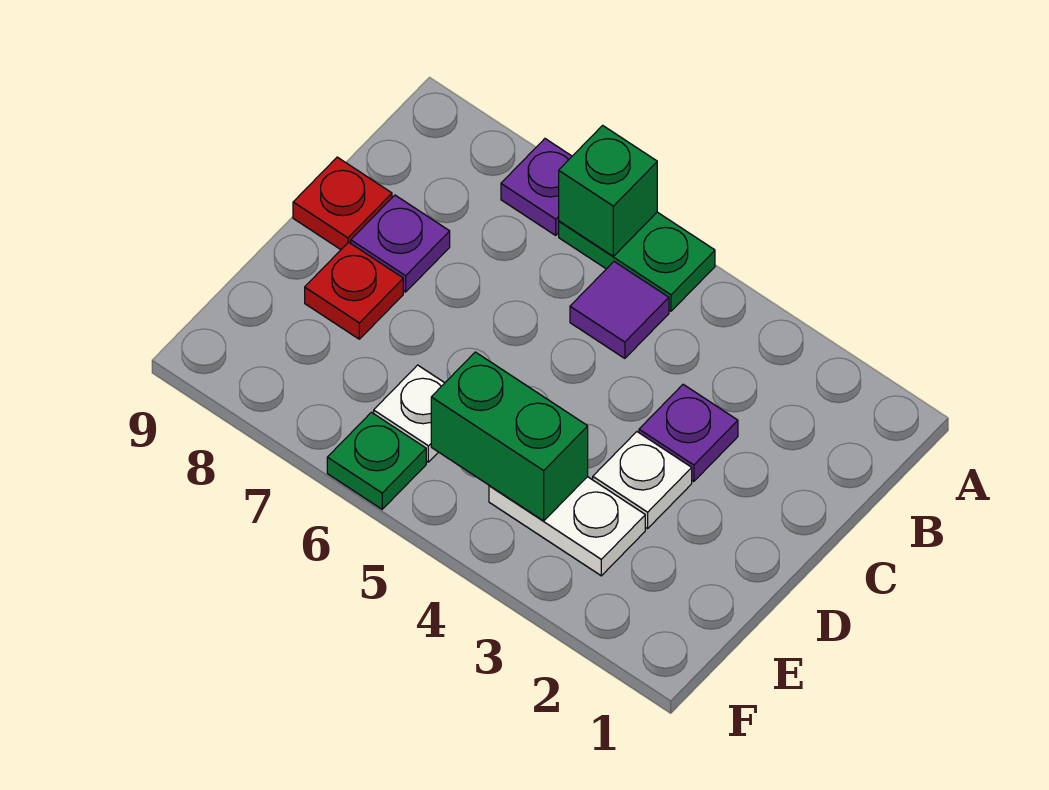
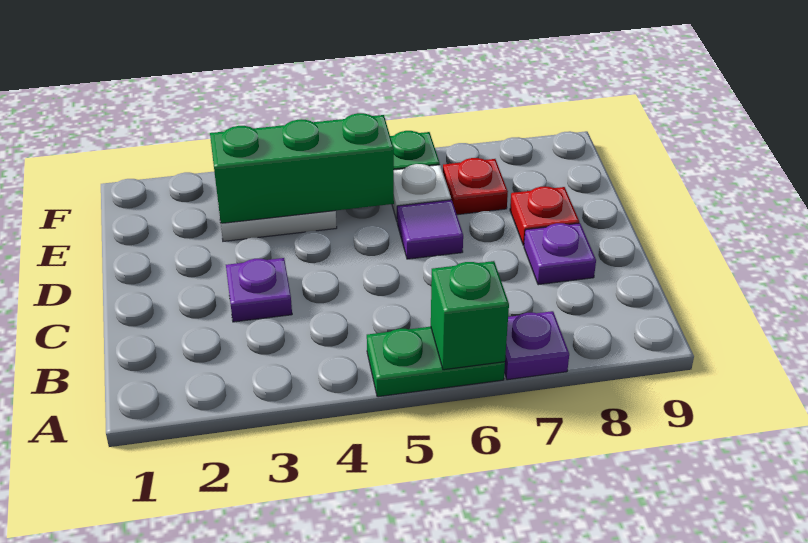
purple 1x1 tile [570,262,669,358] -> purple 1x1 tile moved to [397,200,463,259]
red 1x1 plate [293,157,392,250] -> red 1x1 plate moved to [443,158,508,215]
white 1x1 plate [593,432,692,529] -> none
green 1x2 brick [431,352,588,521] -> green 1x3 brick [210,113,394,223]

